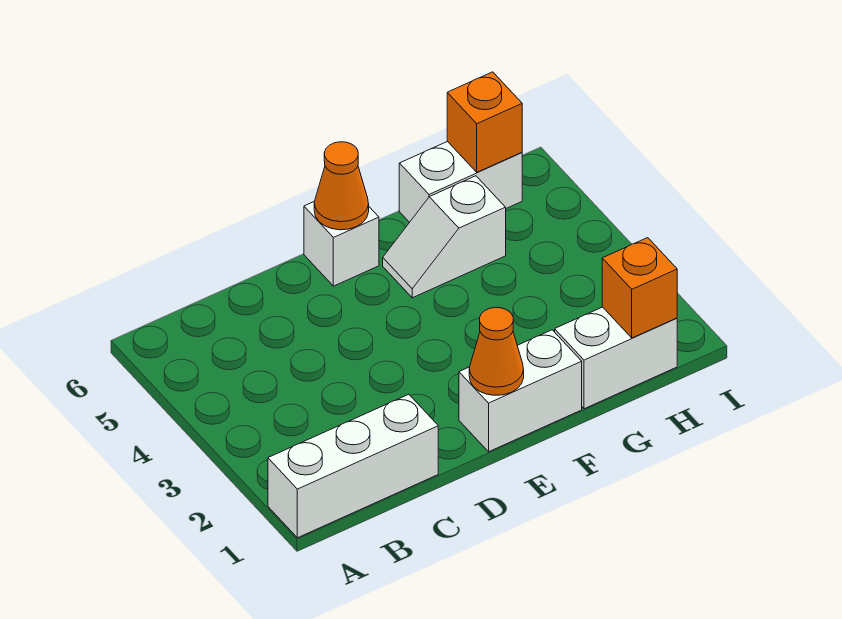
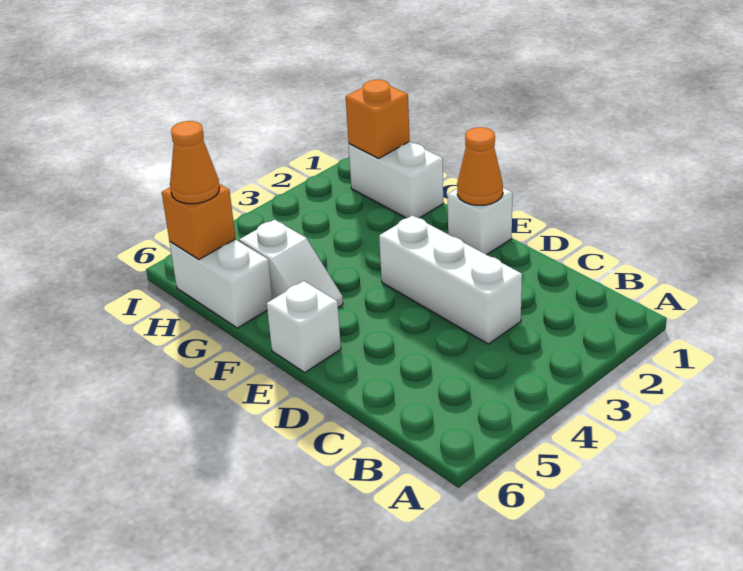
white 1x3 brick [268,394,438,538] -> white 1x3 brick moved to [379,215,522,344]
white 1x2 brick [459,330,582,452] -> white 1x1 brick [448,188,512,255]
orange 1x1 cone [314,142,369,230] -> orange 1x1 cone moved to [170,121,220,204]

